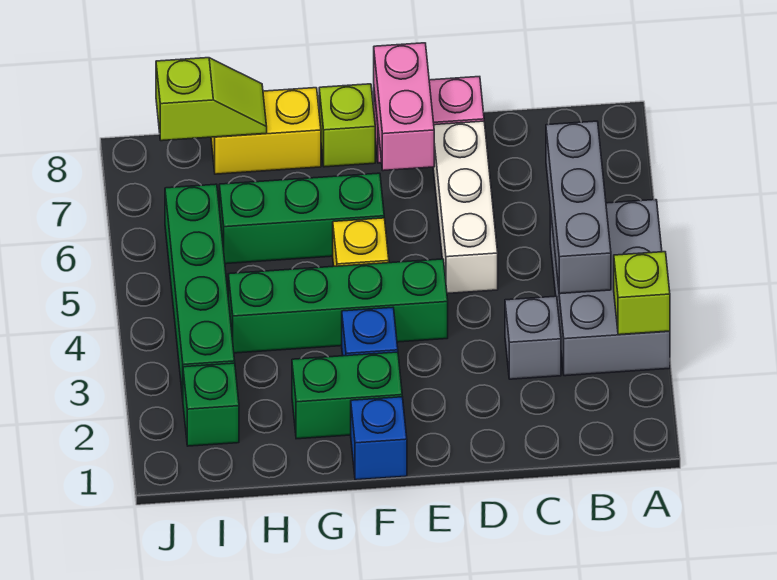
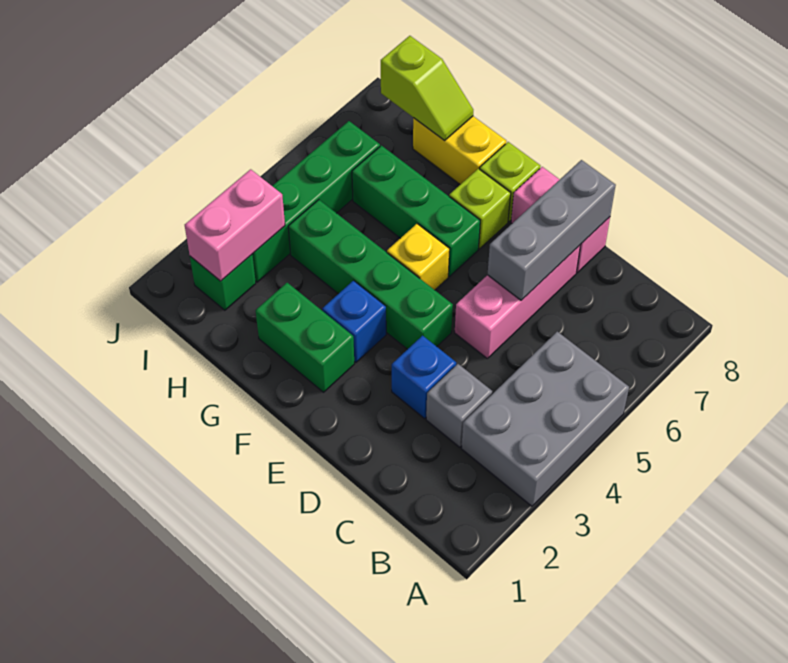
lime 1x1 brick [614,252,670,335] -> lime 1x1 brick moved to [449,169,511,249]
grey 1x3 brick [546,121,611,294] -> grey 1x3 brick moved to [488,160,616,300]
white 1x3 brick [433,121,498,294] -> pink 1x3 brick [455,245,580,358]
pink 1x2 brick [374,43,434,171] -> pink 1x2 brick moved to [185,169,285,281]
blue 1x1 brick [351,397,407,480] -> blue 1x1 brick moved to [392,335,456,419]

